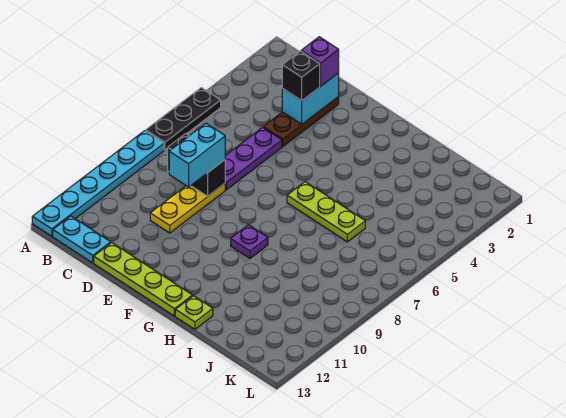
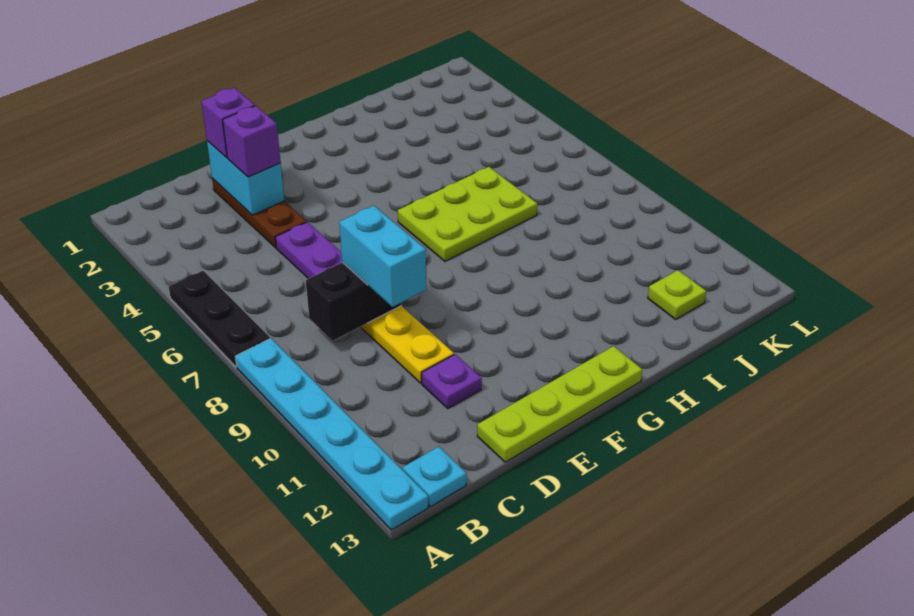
cyan 1x2 plate [53,216,111,263] -> cyan 1x1 plate [403,447,467,507]
black 1x1 brick [282,51,320,101] -> purple 1x1 brick [223,106,281,177]
lime 1x3 plate [287,182,365,242] -> lime 2x3 plate [398,167,537,261]
purple 1x1 plate [231,225,268,258] -> purple 1x1 plate moved to [422,354,482,408]
lime 1x1 plate [175,296,213,329] -> lime 1x1 plate moved to [648,270,706,319]

